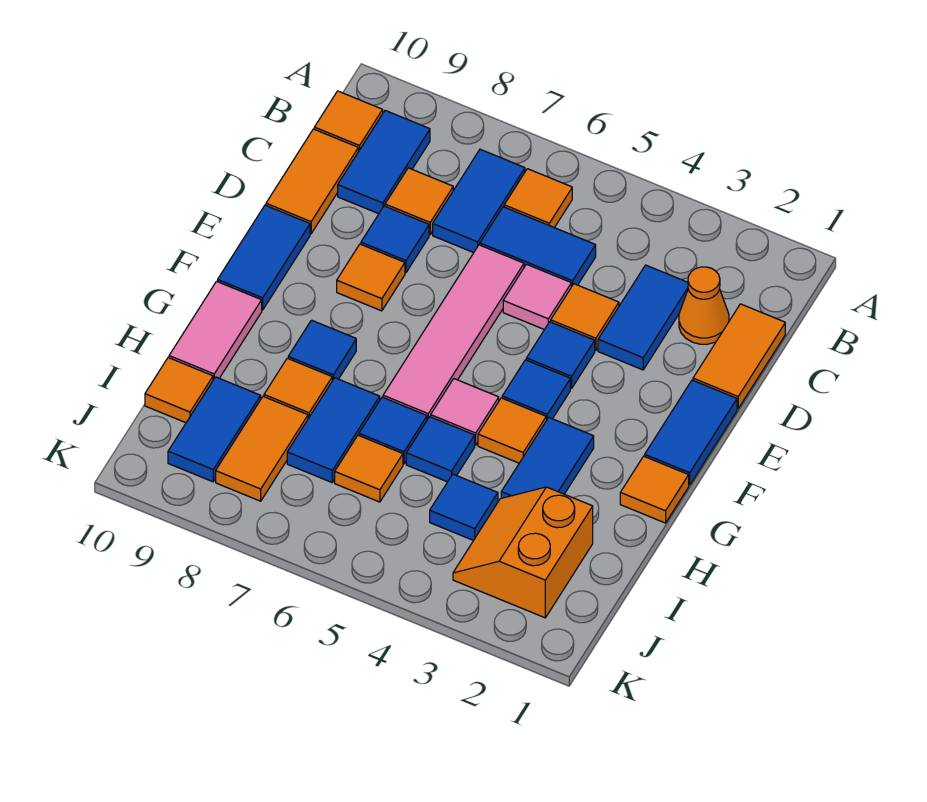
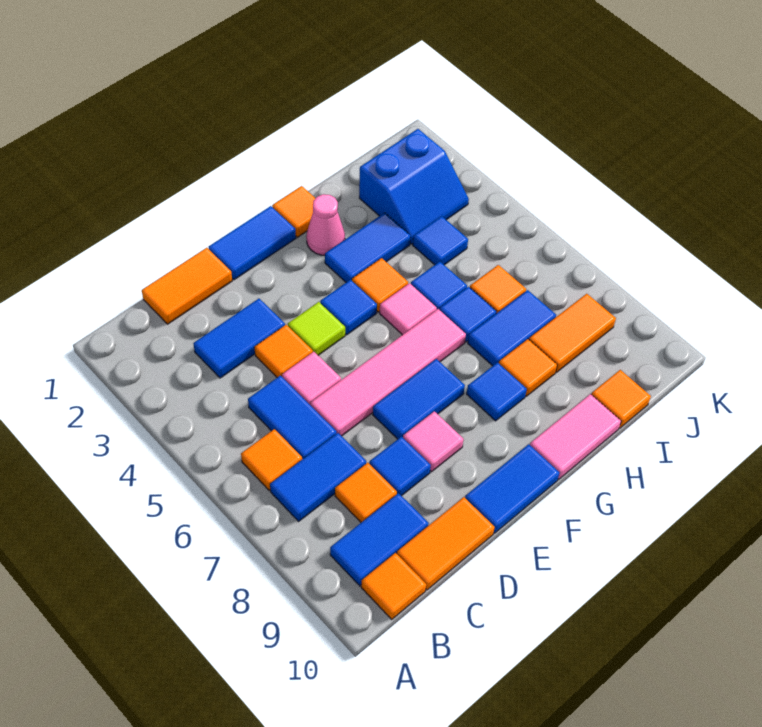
orange 1x1 cone [679,267,729,344] -> none
blue 1x1 tile [526,322,595,389] -> lime 1x1 tile [288,302,345,355]
orange 1x1 tile [337,244,405,311] -> pink 1x1 tile [403,411,464,472]
none -> pink 1x1 cone [306,194,345,255]
orange 2x2 slope [453,487,593,618] -> blue 2x2 slope [359,129,469,244]
blue 1x2 tile [168,377,261,482] -> blue 1x2 tile moved to [373,359,465,439]

